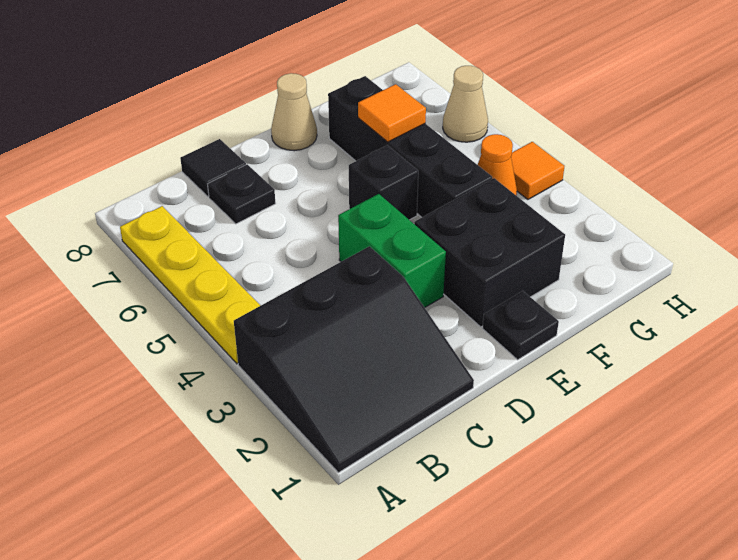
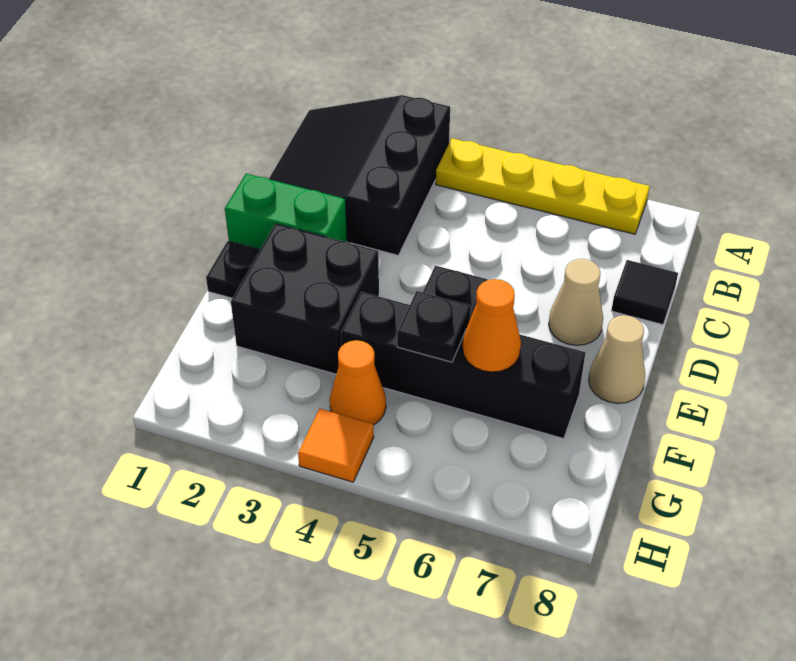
black 1x1 plate [208,164,275,224] -> black 1x1 plate moved to [397,291,471,362]
green 1x2 brick [338,194,446,308] -> green 1x2 brick moved to [225,174,347,249]
orange 1x1 tile [358,84,426,142] -> orange 1x1 cone [463,279,521,372]
tan 1x1 cone [443,66,488,142] -> tan 1x1 cone moved to [549,259,603,345]

